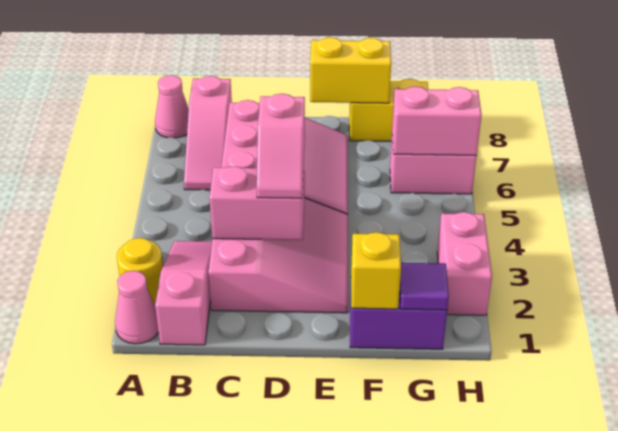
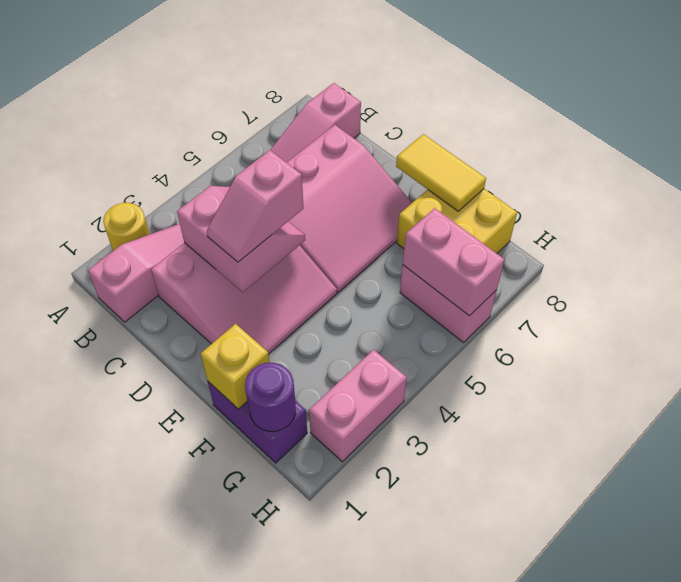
pink 1x1 cone [115,271,159,344] -> none
pink 1x1 cone [155,75,189,138] -> none
yellow 1x2 brick [310,37,391,103] -> yellow 1x2 tile [396,134,486,211]
yellow 1x2 brick [349,79,428,141] -> yellow 2x2 brick [397,189,517,253]
purple 1x1 tile [400,263,449,310] -> purple 1x1 round brick [245,363,296,431]

